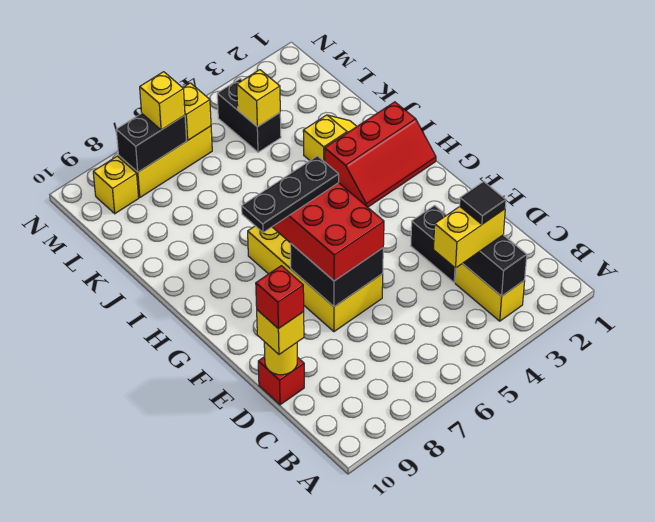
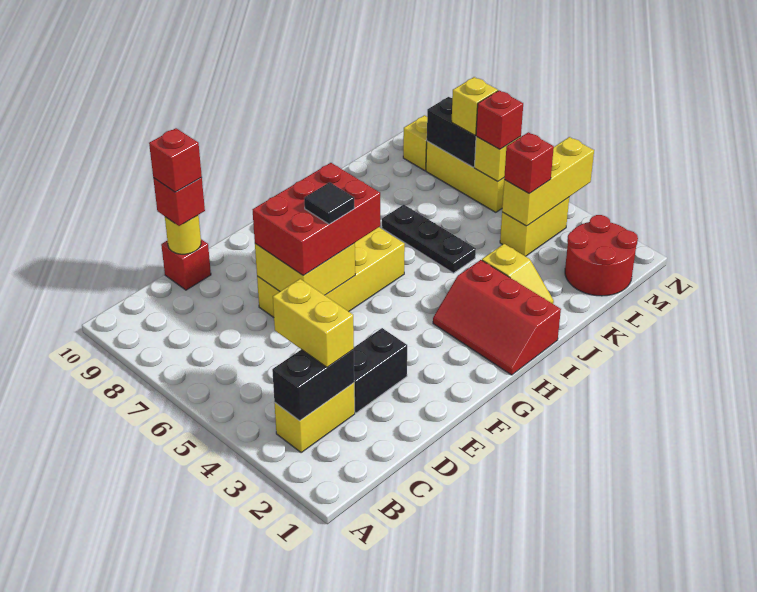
black 1x1 tile [460,182,506,224] -> black 1x1 tile moved to [304,182,354,224]
yellow 1x1 brick [257,310,304,354] -> red 1x1 brick [153,178,205,226]
black 2x2 brick [290,244,383,307] -> yellow 2x2 brick [255,243,355,295]
black 1x3 plate [242,156,339,233] -> black 1x3 plate moved to [382,205,476,273]
none -> red 2x2 round brick [565,215,638,296]
black 1x2 brick [217,79,281,152] -> yellow 1x2 brick [500,197,569,256]
yellow 1x1 brick [237,70,280,127] -> yellow 1x3 brick [502,137,594,226]
none -> red 1x1 brick [504,132,554,194]
none -> red 1x1 brick [476,90,523,149]

